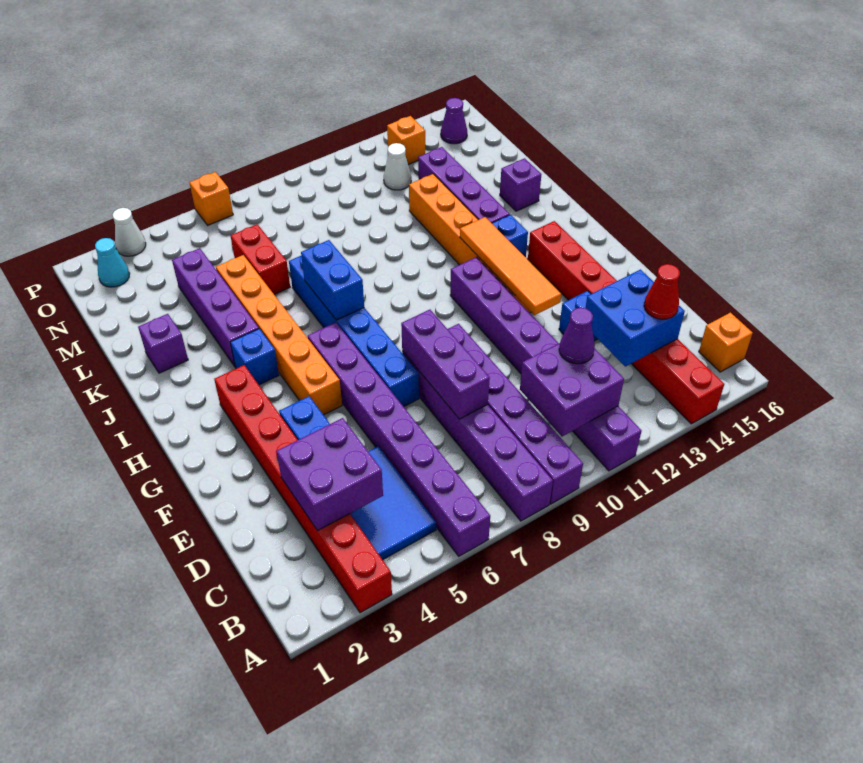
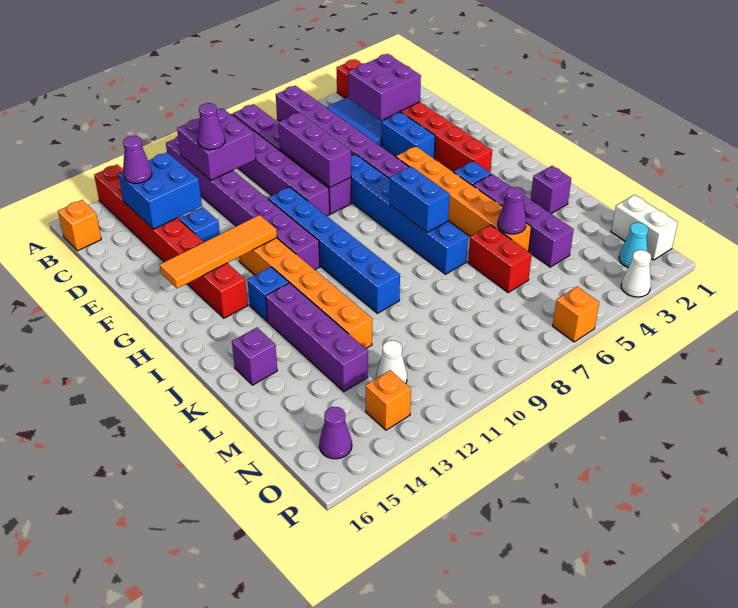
red 1x1 cone [644,264,680,319] -> purple 1x1 cone [123,136,152,183]
none -> blue 1x6 brick [268,187,400,313]
orange 1x4 tile [460,217,561,315] -> orange 1x4 tile turned to [160,215,277,288]
none -> purple 1x1 cone [498,187,526,234]
none -> white 1x2 brick [611,195,678,260]

